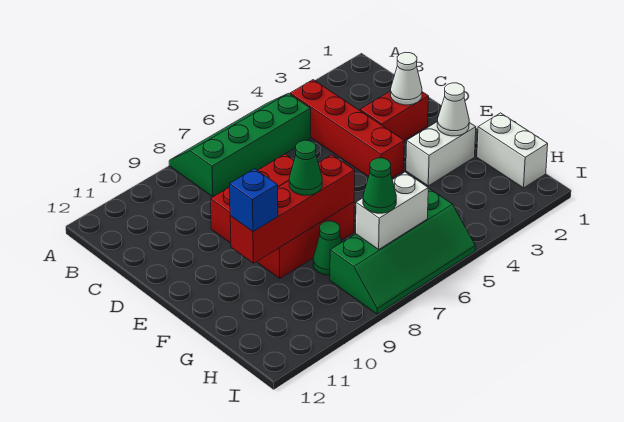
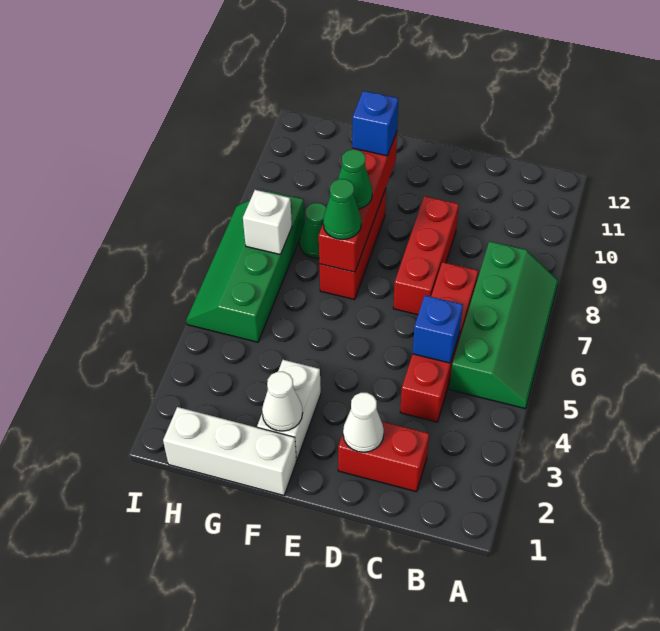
red 1x4 brick [290,80,404,178] -> red 1x4 brick turned to [400,262,478,422]
none -> blue 1x1 brick [413,295,463,363]
red 1x2 brick [360,91,429,140] -> red 1x2 brick turned to [338,422,429,492]
white 1x2 brick [477,113,548,188] -> white 1x3 brick [163,407,296,495]
white 1x2 brick [356,172,428,249] -> white 1x1 brick [243,190,292,255]
green 1x1 cone [363,158,396,213] -> green 1x1 cone moved to [323,179,361,240]

